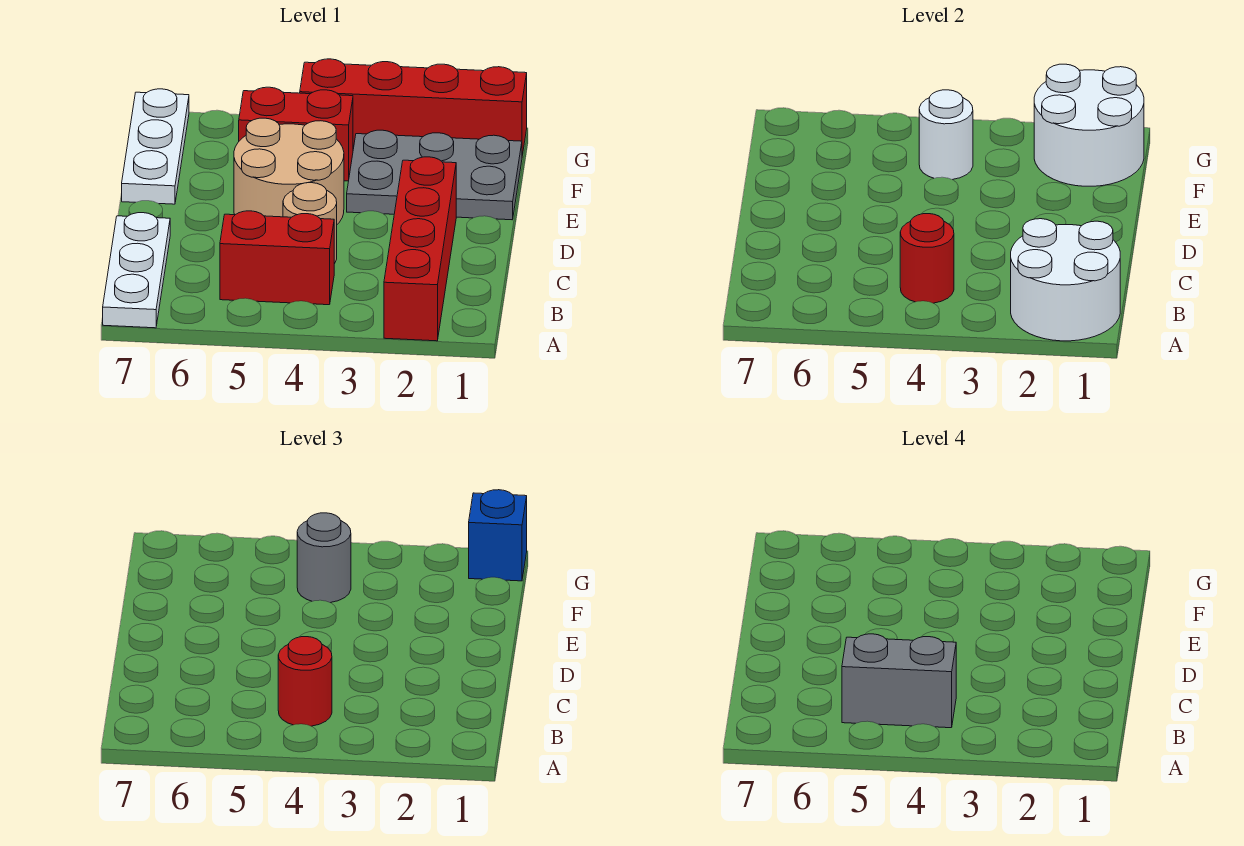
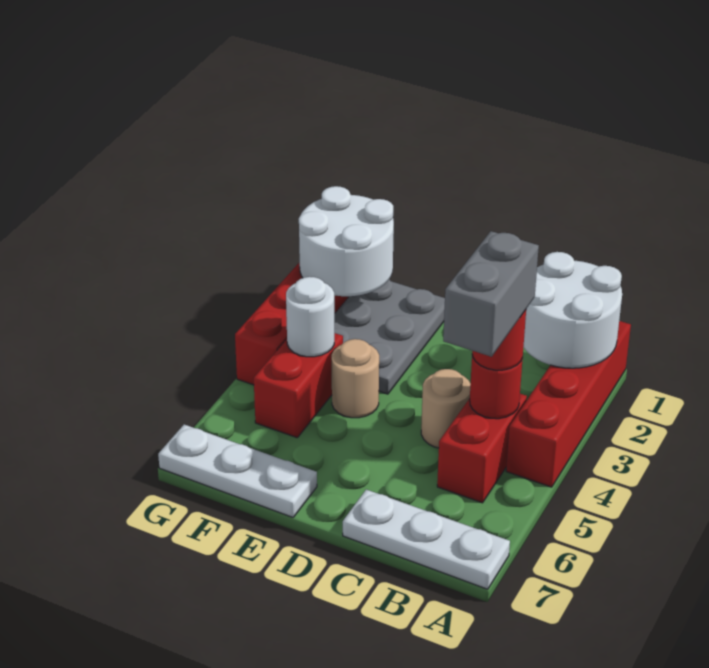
red 1x4 brick [384,157,456,341] -> red 1x4 brick turned to [506,321,631,487]
tan 2x2 round brick [234,118,344,224] -> tan 1x1 round brick [332,339,379,418]
grey 1x1 round brick [297,513,351,603] -> none
blue 1x1 brick [469,490,527,581] -> none

